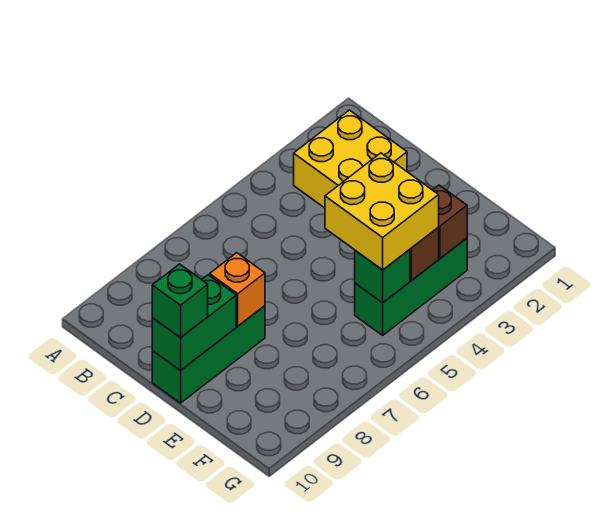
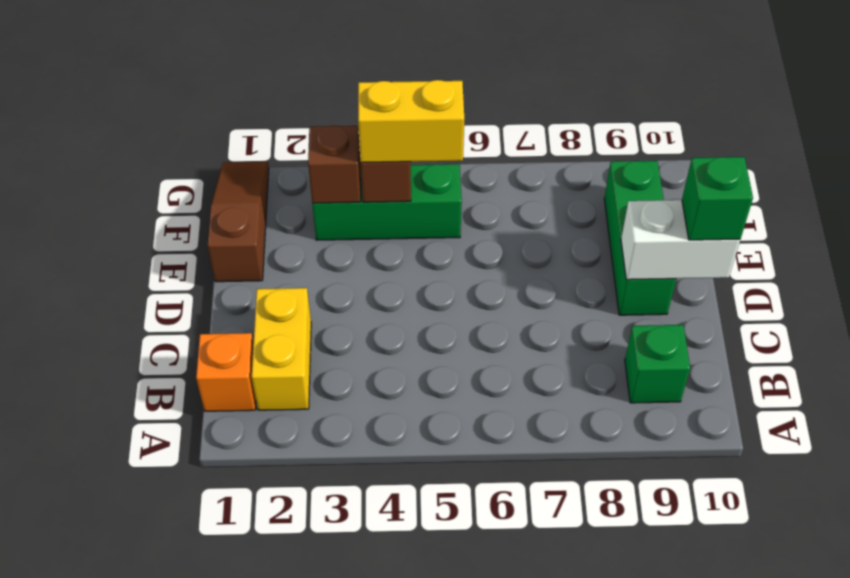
yellow 2x2 brick [294,110,407,208] -> yellow 1x2 brick [252,288,311,410]
green 1x3 brick [152,306,265,403] -> green 1x3 brick turned to [604,161,676,315]
orange 1x1 brick [210,253,265,326] -> orange 1x1 brick moved to [196,333,256,411]
green 1x2 brick [152,275,236,371] -> white 1x2 brick [621,200,740,280]
none -> brown 1x3 slope [207,161,269,282]
yellow 2x2 brick [325,153,439,270] -> yellow 1x2 brick [358,80,464,163]
green 1x1 brick [355,250,410,303] -> green 1x1 brick moved to [625,325,690,403]

